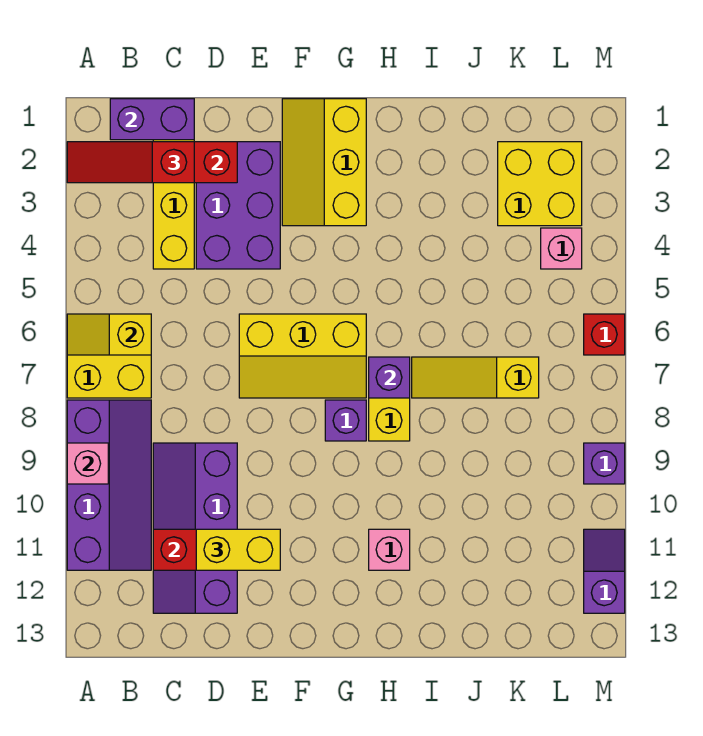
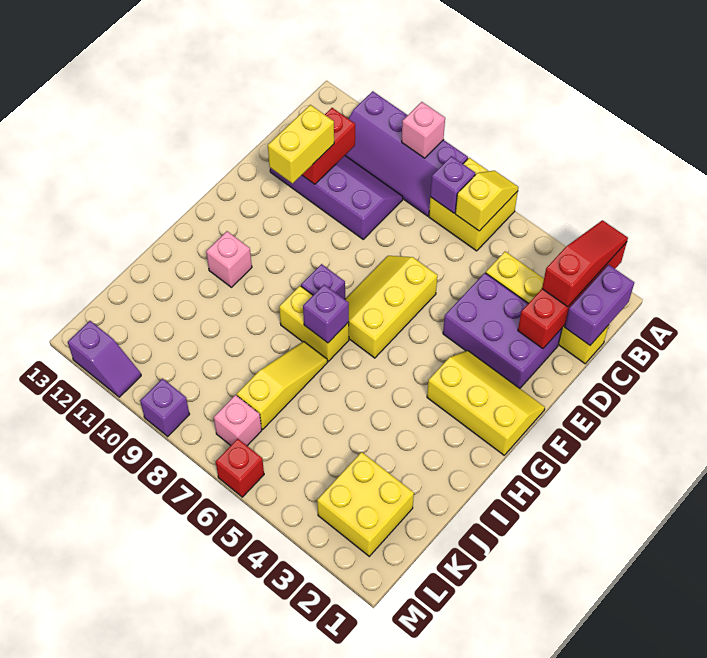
none -> purple 1x1 brick [430,156,475,213]
pink 1x1 brick [541,228,582,269] -> pink 1x1 brick moved to [214,395,262,446]

